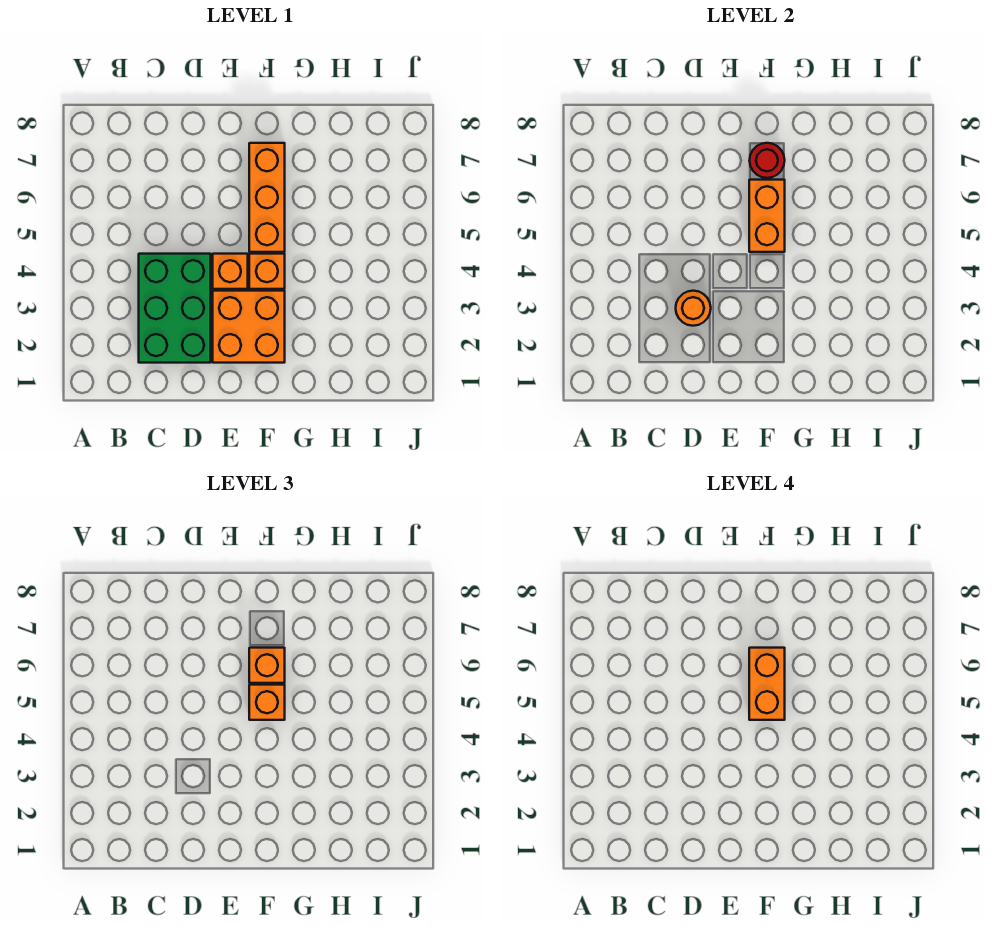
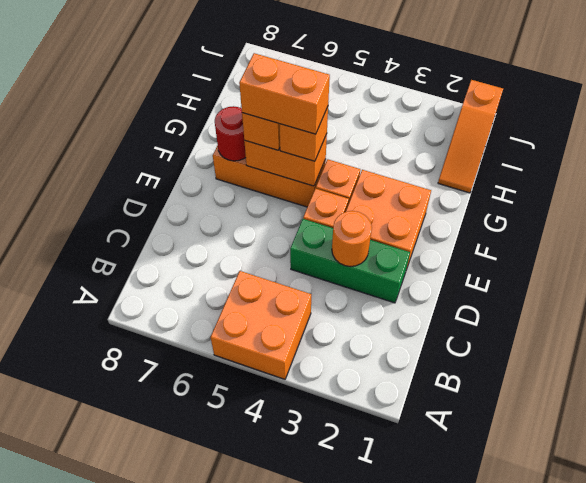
none -> orange 2x2 brick [211,271,311,379]
green 2x3 brick [139,254,211,363] -> green 1x3 brick [290,219,410,303]
none -> orange 1x3 slope [438,80,503,193]

